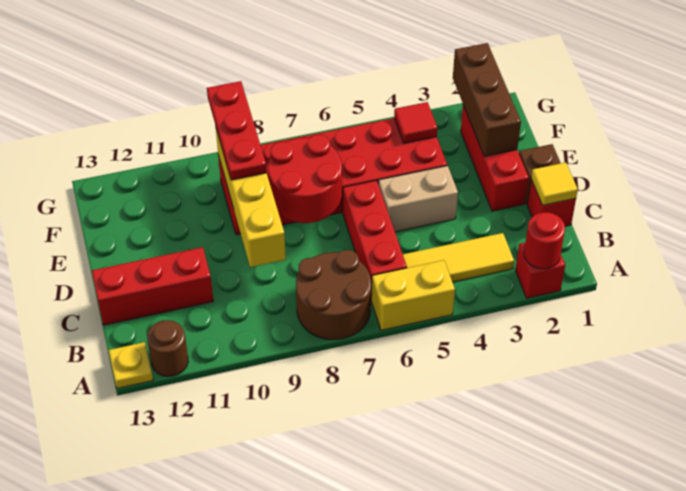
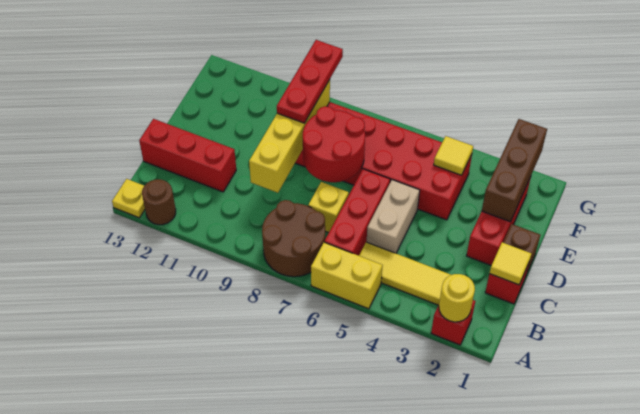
red 1x1 round brick [524,212,565,269] -> yellow 1x1 round brick [439,274,475,322]
none -> yellow 1x1 brick [308,182,349,233]
tan 1x2 brick [378,166,458,232] -> tan 1x2 brick turned to [367,180,420,253]
red 1x1 tile [394,102,437,143] -> yellow 1x1 tile [434,136,473,175]

